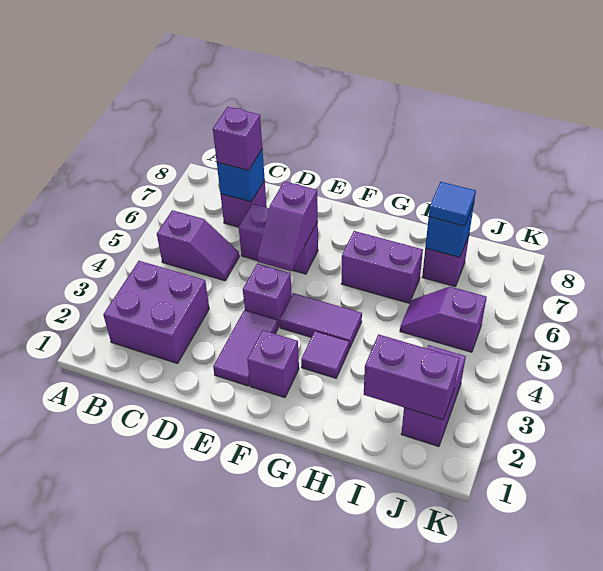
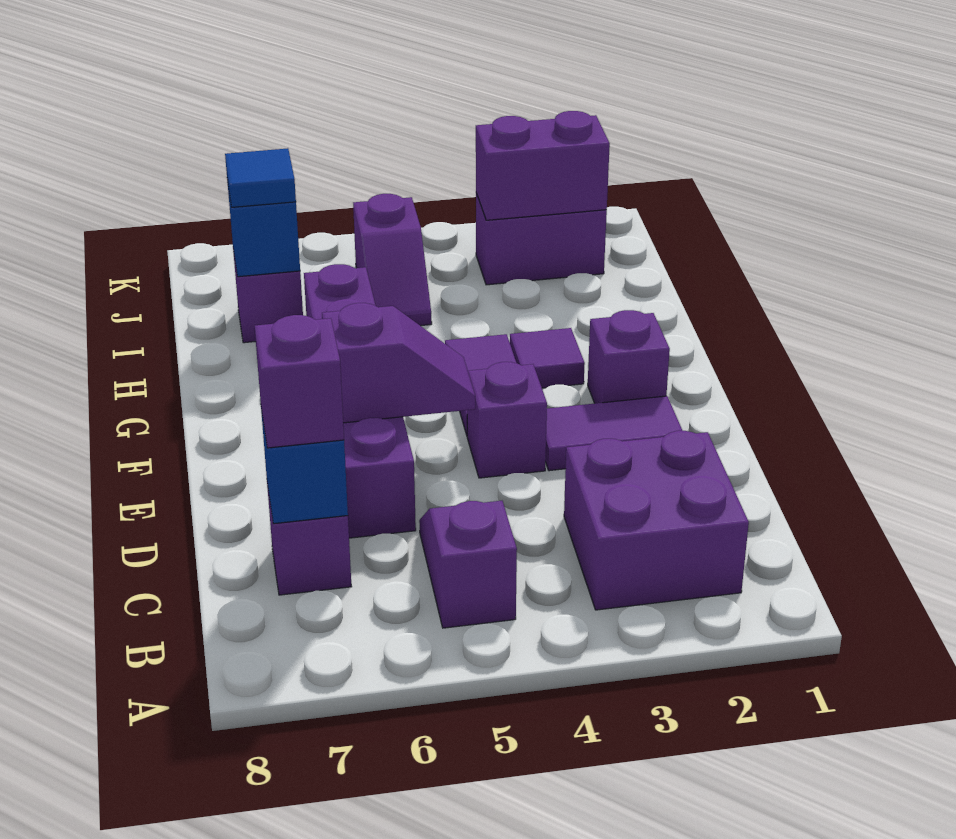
purple 1x2 brick [364,334,459,419] -> purple 1x2 brick turned to [476,111,610,220]

